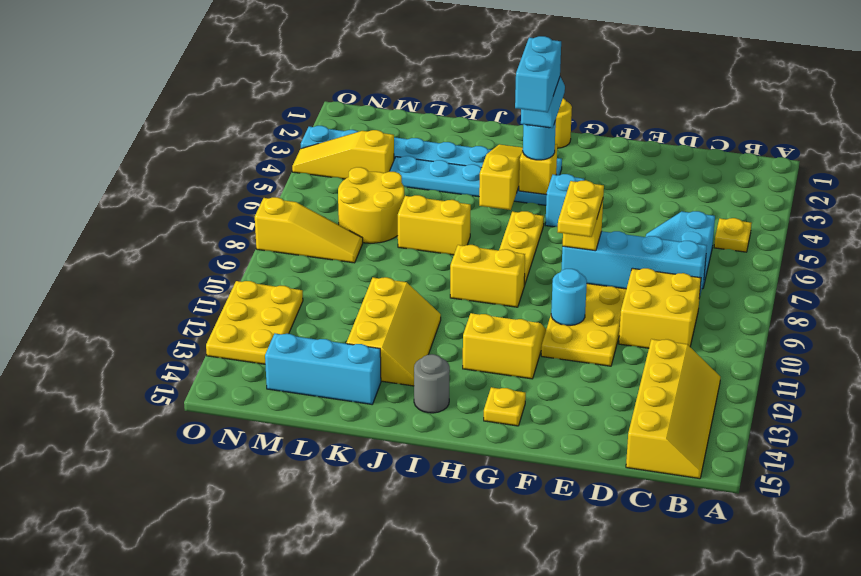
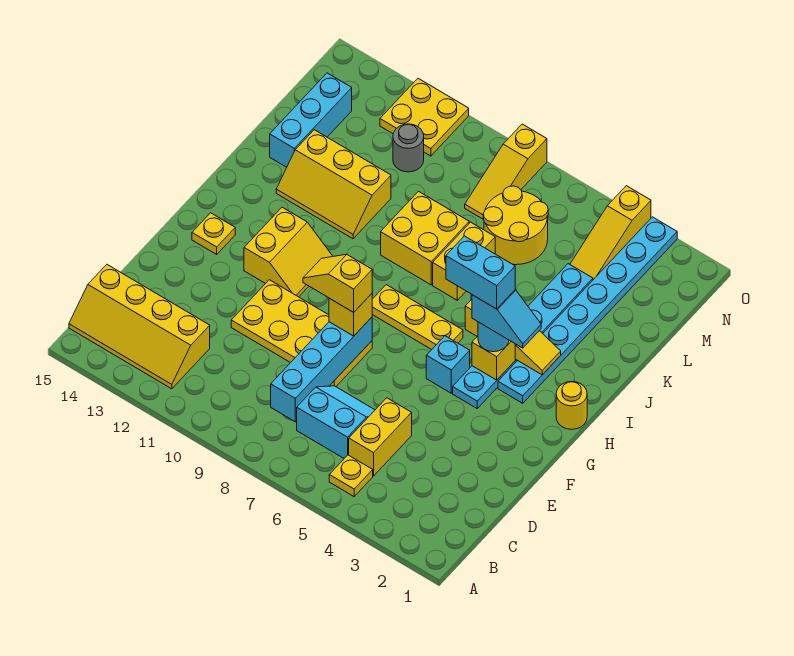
yellow 2x2 brick [619,268,701,348] -> yellow 2x2 brick moved to [381,192,469,285]
yellow 1x2 plate [557,180,604,237] -> yellow 1x2 slope [303,254,372,312]
cyan 1x1 round brick [551,269,587,326] -> none
yellow 1x2 brick [450,245,525,307] -> yellow 1x2 brick moved to [349,398,412,476]
grey 1x1 round brick [414,354,450,413] -> grey 1x1 round brick moved to [393,124,424,172]
yellow 1x3 slope [292,130,394,179] -> yellow 1x3 slope turned to [570,186,651,280]
yellow 2x3 plate [206,281,303,364] -> yellow 2x2 plate [380,78,469,156]

